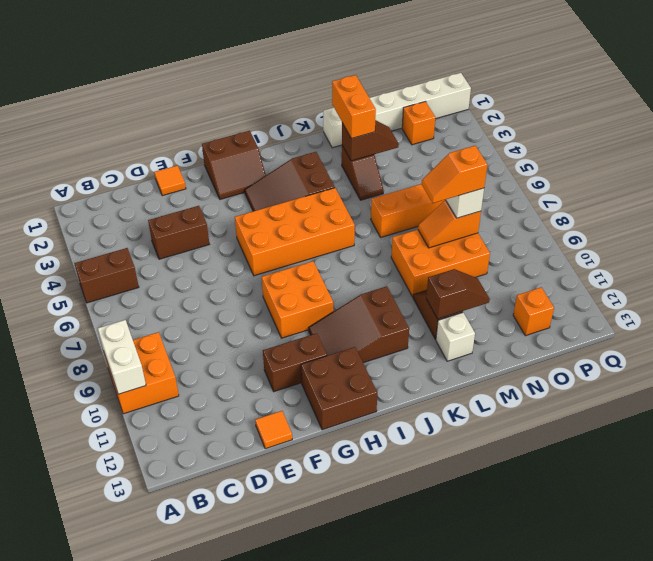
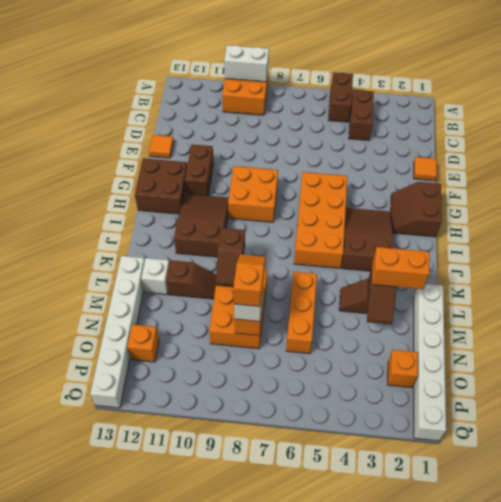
brown 1x2 brick [148,206,209,259] -> brown 1x2 brick moved to [349,90,374,140]
brown 1x2 slope [426,269,490,319] -> brown 1x2 slope moved to [216,228,245,287]
none -> white 1x6 brick [90,256,145,408]

